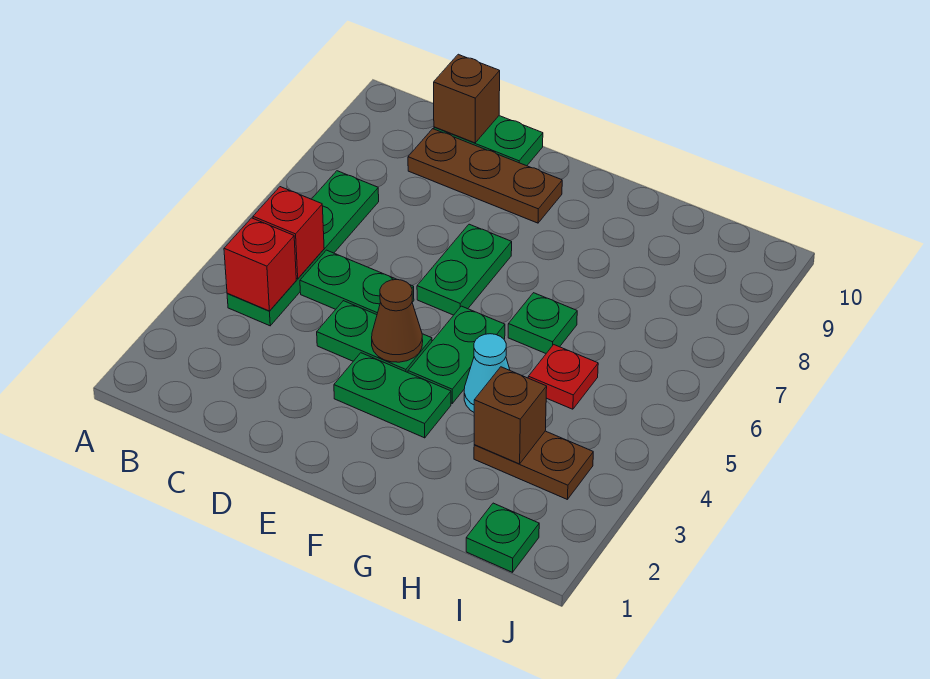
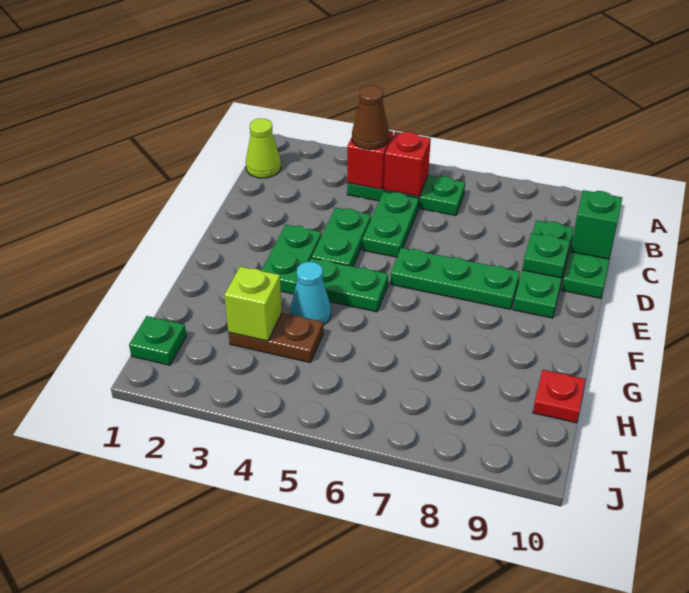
none -> lime 1x1 cone [246,118,281,178]
green 1x4 plate [227,171,379,326] -> green 1x3 plate [347,175,465,216]
brown 1x3 plate [408,129,562,223] -> green 1x3 plate [513,220,574,318]
brown 1x1 brick [434,54,500,143] -> green 1x1 brick [570,190,622,259]
brown 1x1 cone [372,280,423,362] -> brown 1x1 cone moved to [352,86,389,149]
green 1x2 plate [417,224,512,315] -> green 1x3 plate [390,248,520,309]
green 1x1 plate [508,293,577,353] -> green 1x1 plate moved to [522,233,570,278]
brown 1x2 plate [474,431,593,500] -> brown 1x2 plate turned to [229,313,323,363]
brown 1x1 brick [474,367,547,464] -> lime 1x1 brick [225,267,282,341]
red 1x1 plate [528,345,598,409] -> red 1x1 plate moved to [533,370,586,423]

